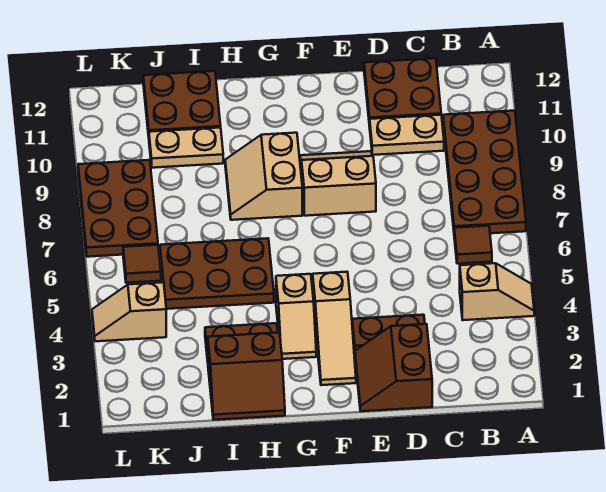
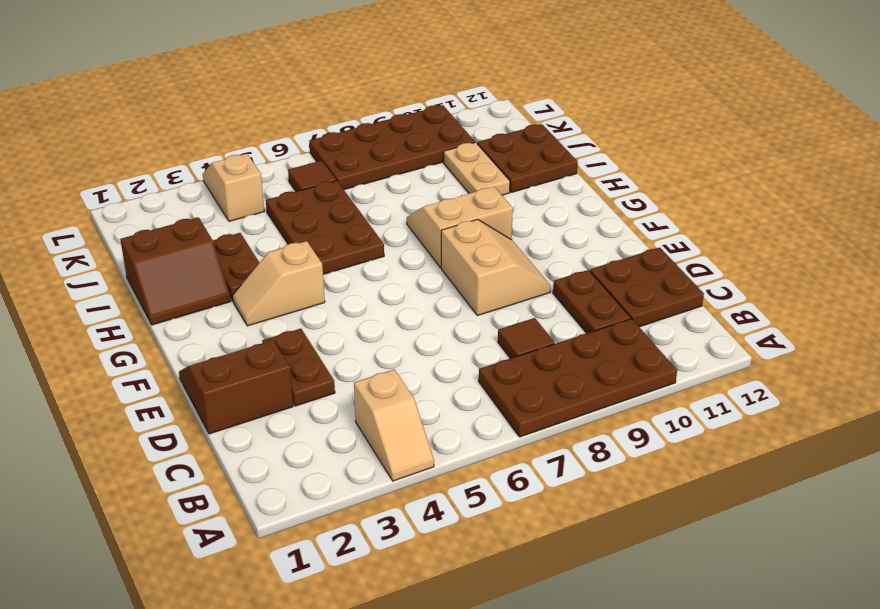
brown 1x1 tile [454,226,492,264] -> brown 1x1 tile moved to [498,318,555,359]
tan 1x2 plate [370,115,444,155] -> brown 1x2 plate [553,270,631,333]
tan 1x3 slope [313,272,356,385] -> none
brown 2x2 slope [208,333,285,420] -> brown 2x2 slope turned to [121,217,231,325]
brown 2x3 plate [78,160,158,257] -> brown 2x4 plate [309,105,475,190]

